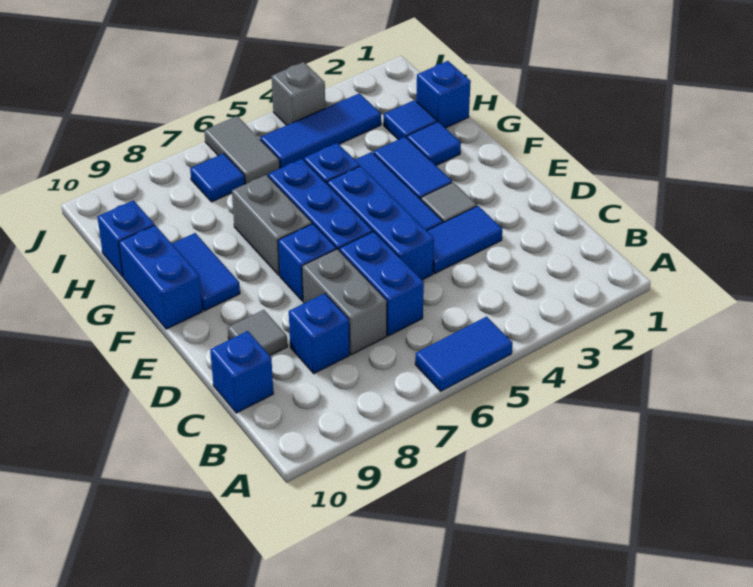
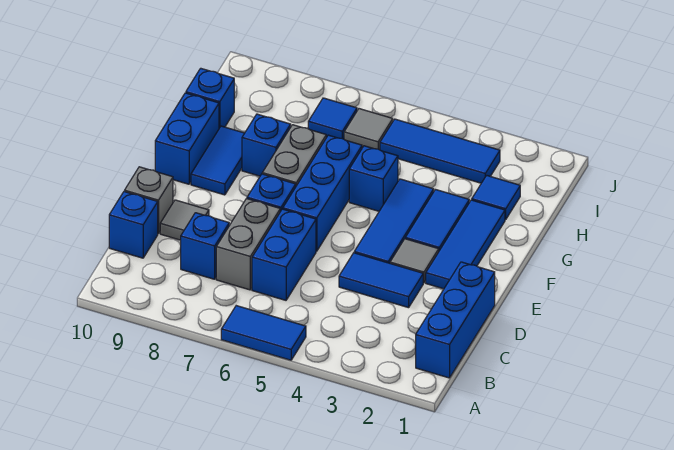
blue 1x3 brick [327,166,434,280] -> blue 1x3 brick moved to [416,262,495,378]
blue 1x1 tile [407,122,461,166] -> blue 1x3 tile [426,200,505,289]
blue 1x1 brick [416,61,471,128] -> blue 1x1 brick moved to [242,114,291,176]
grey 1x2 tile [204,116,280,184] -> grey 1x1 tile [344,109,393,150]
grey 1x1 brick [272,62,325,125] -> grey 1x1 brick moved to [125,167,173,234]

